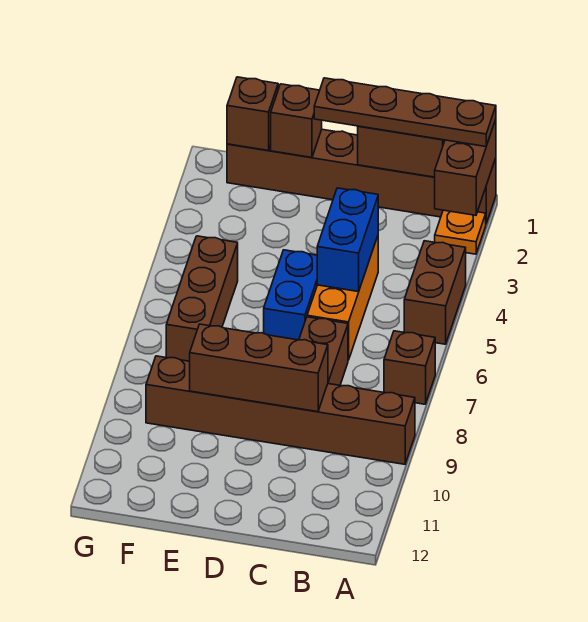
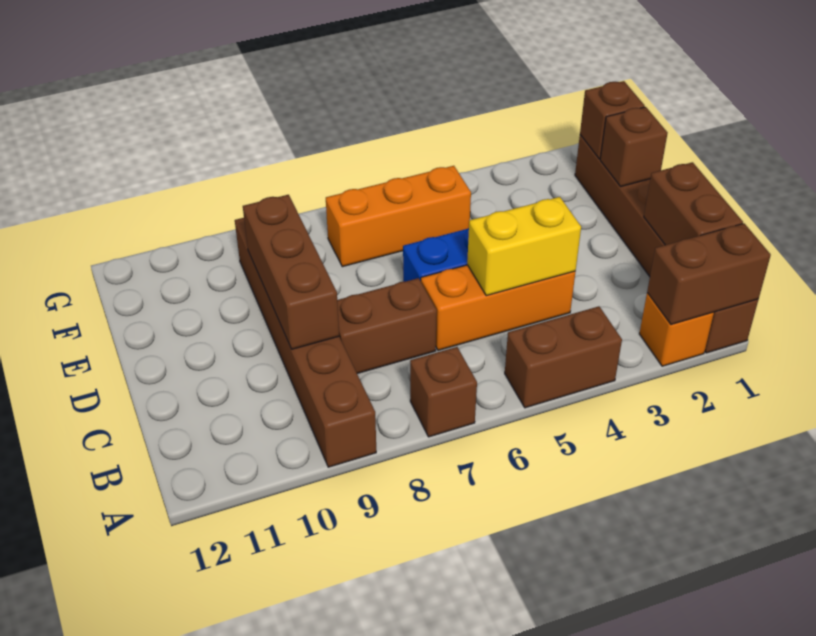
brown 1x4 plate [314,78,496,147] -> none
orange 1x1 plate [435,210,486,254] -> orange 1x1 brick [639,293,714,366]
blue 1x2 brick [317,188,378,292] -> yellow 1x2 brick [467,197,581,296]
brown 1x3 brick [166,236,238,361] -> orange 1x3 brick [326,166,471,267]

